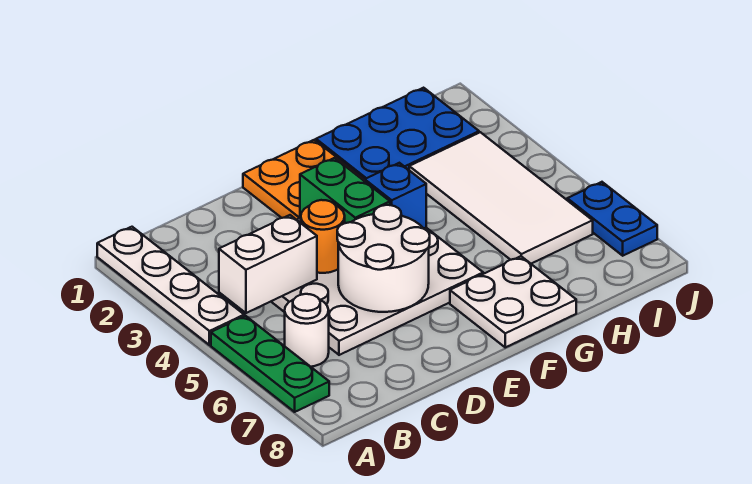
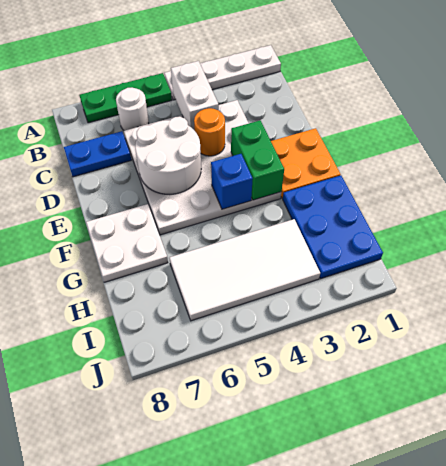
green 1x2 brick [300,158,390,223] -> green 1x2 brick turned to [231,120,284,200]
blue 1x2 plate [567,182,657,256] -> blue 1x2 plate moved to [64,131,131,177]

